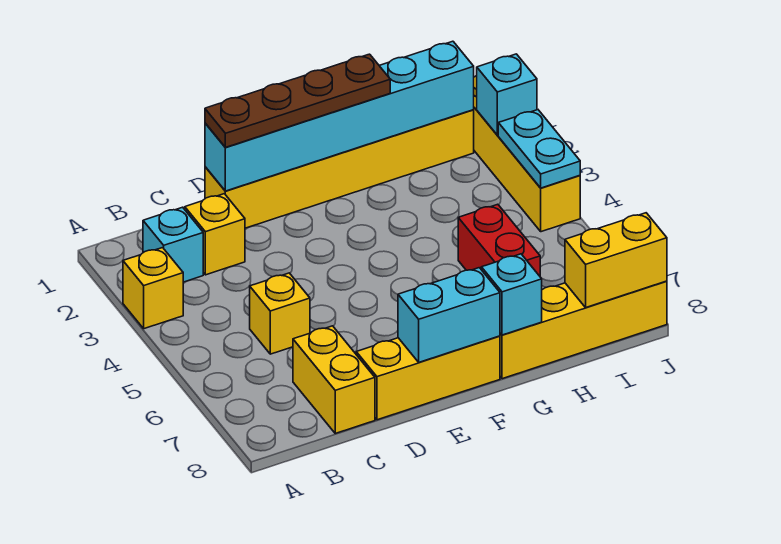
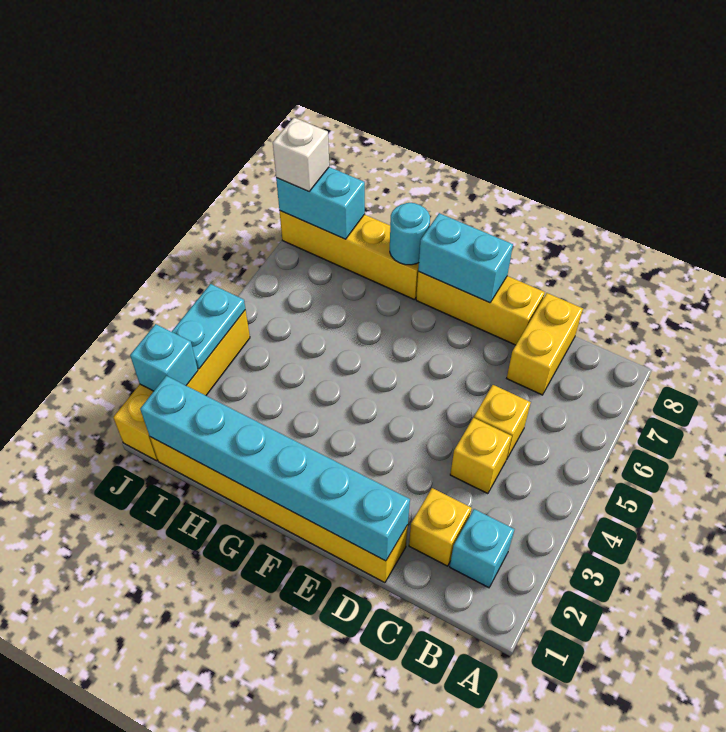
yellow 1x1 brick [123,248,183,329] -> yellow 1x1 brick moved to [450,418,512,494]
brown 1x4 plate [205,54,390,147] -> none
cyan 1x1 brick [481,254,542,335] -> cyan 1x1 round brick [390,203,430,265]
red 1x2 brick [458,204,540,276] -> none
yellow 1x2 brick [565,213,667,307] -> cyan 1x2 brick [276,167,365,239]
none -> white 1x1 brick [273,118,329,191]

